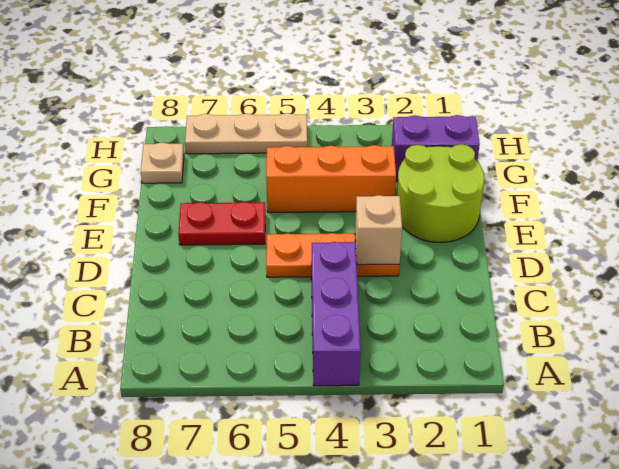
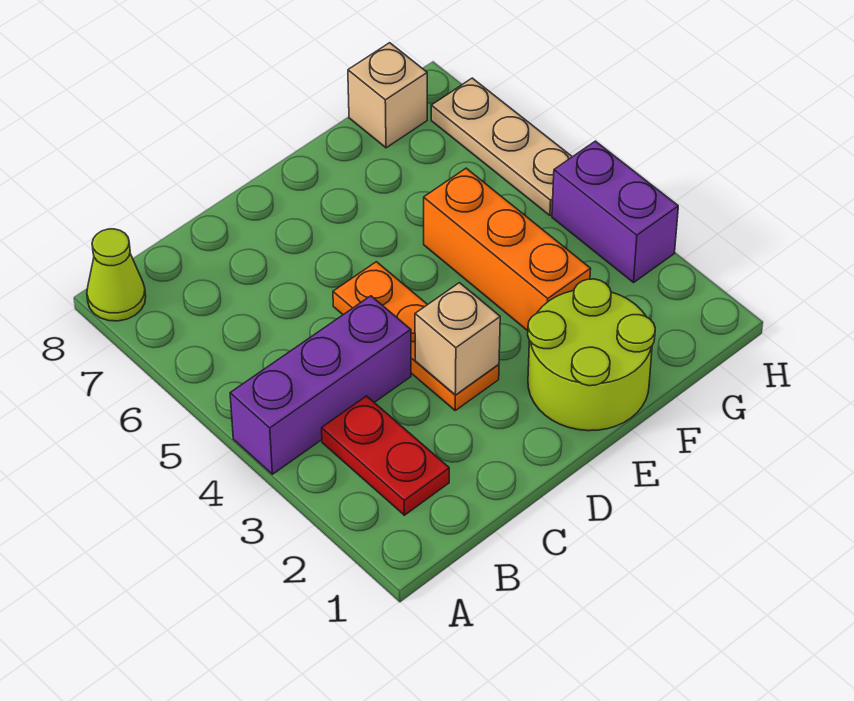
none -> lime 1x1 cone [87,229,146,321]
red 1x2 plate [178,202,265,245] -> red 1x2 plate moved to [322,396,449,515]
purple 1x2 brick [392,115,480,181] -> purple 1x2 brick moved to [552,141,678,282]
tan 1x1 plate [141,142,184,183] -> tan 1x1 brick [348,43,427,148]

